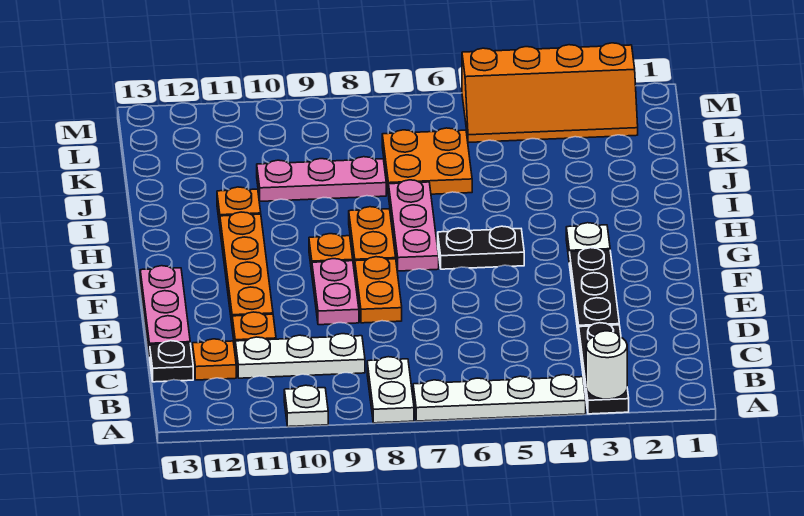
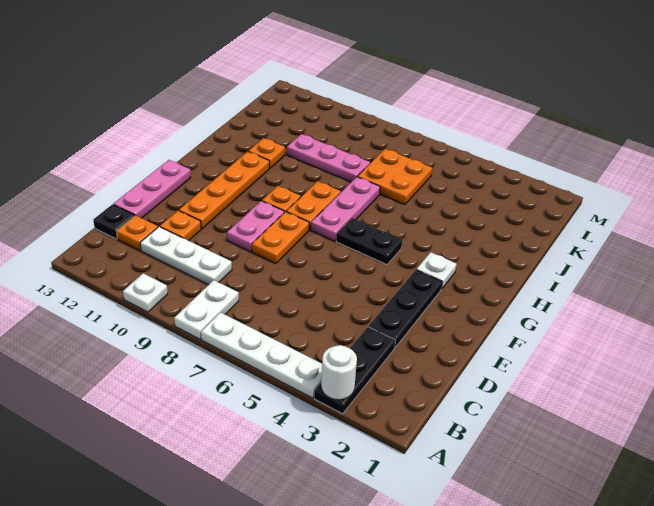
orange 2x4 slope [462,43,638,143] -> none

